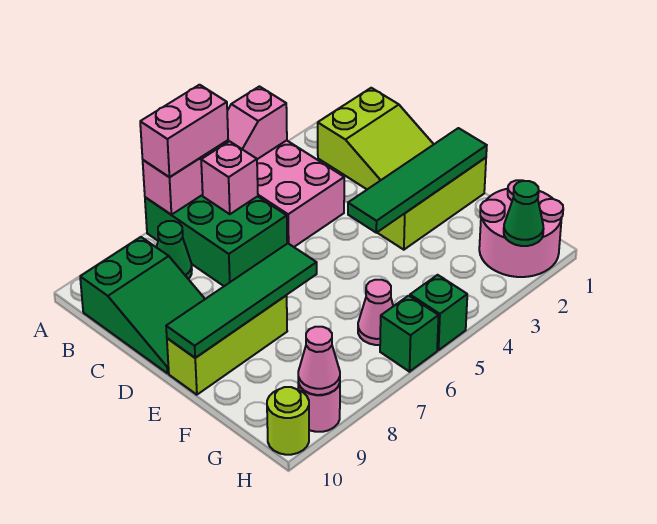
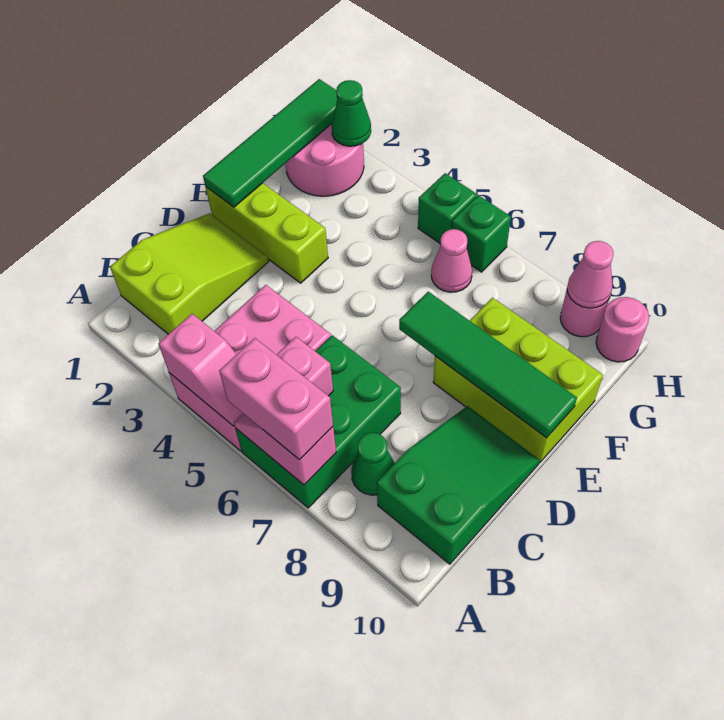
green 1x4 tile [348,128,487,233] -> green 1x4 tile turned to [203,79,337,207]
lime 1x3 brick [167,296,287,395] -> lime 2x3 brick [433,298,603,462]
lime 1x1 round brick [267,387,309,455] -> pink 1x1 round brick [596,297,649,362]

